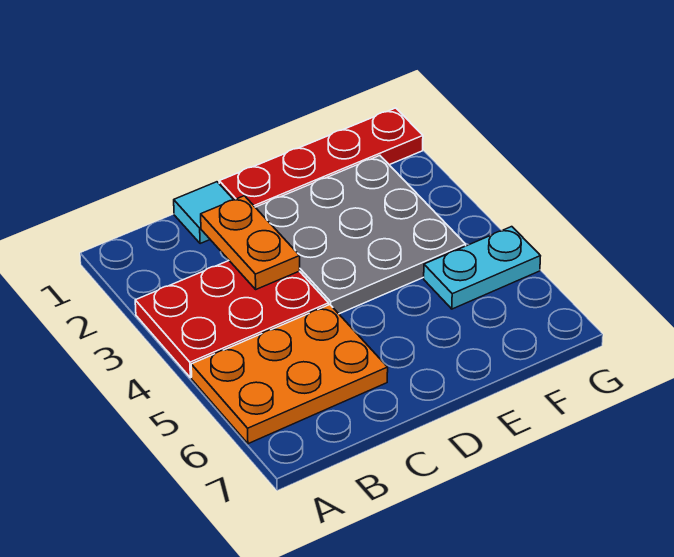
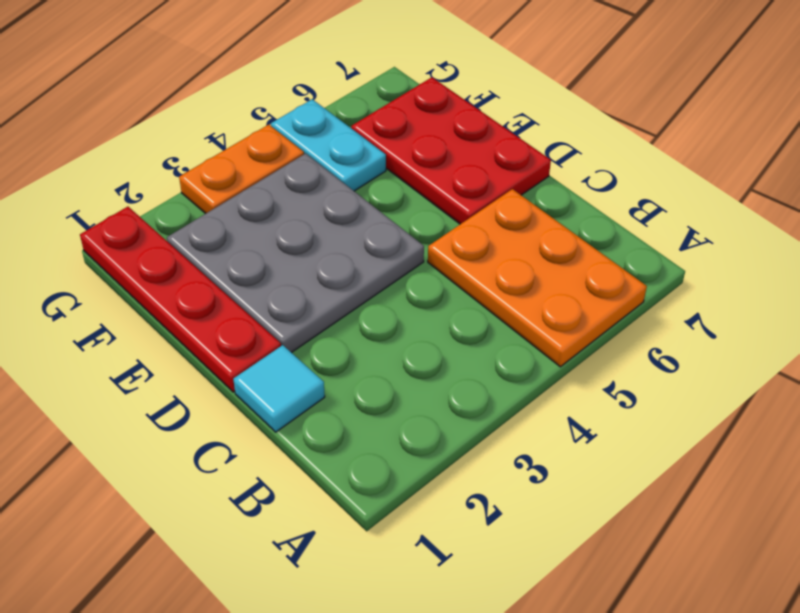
red 2x3 plate [135,261,329,378] -> red 2x3 plate moved to [351,77,551,224]
orange 1x2 plate [201,196,300,289] -> orange 1x2 plate moved to [179,125,304,214]

